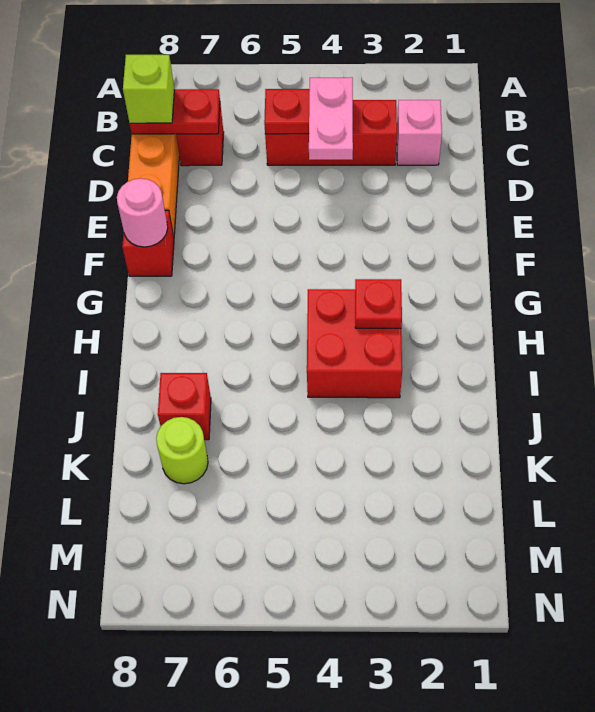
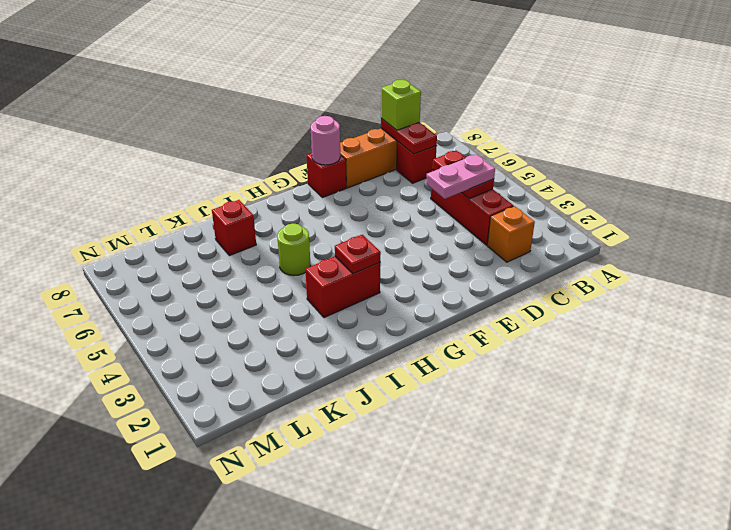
pink 1x1 brick [397,100,442,165] -> orange 1x1 brick [487,206,535,262]
red 2x2 brick [307,289,402,398] -> red 1x2 brick [305,257,380,318]
lime 1x1 round brick [156,417,208,484] -> lime 1x1 round brick moved to [277,224,311,276]

